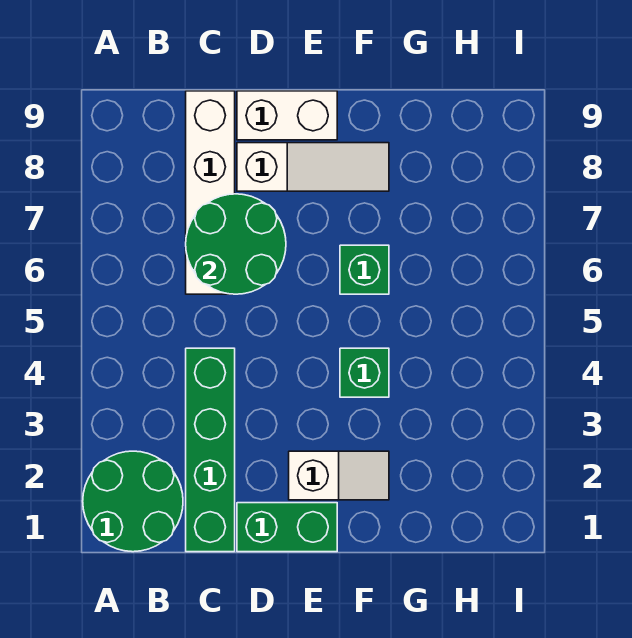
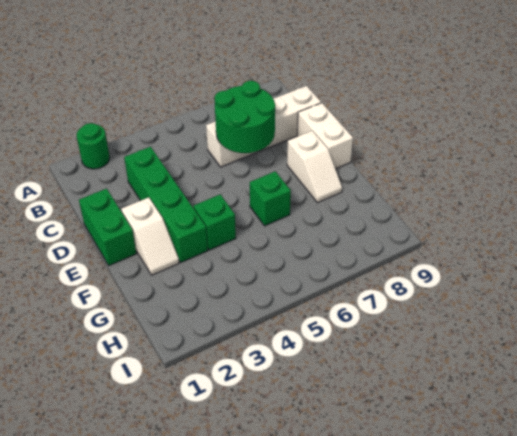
green 2x2 round brick [83,451,183,552] -> green 1x1 round brick [77,123,110,169]
green 1x4 brick [186,348,235,552] -> green 1x4 brick turned to [124,147,208,262]
white 1x3 slope [237,143,389,191] -> white 1x2 slope [287,131,342,203]

